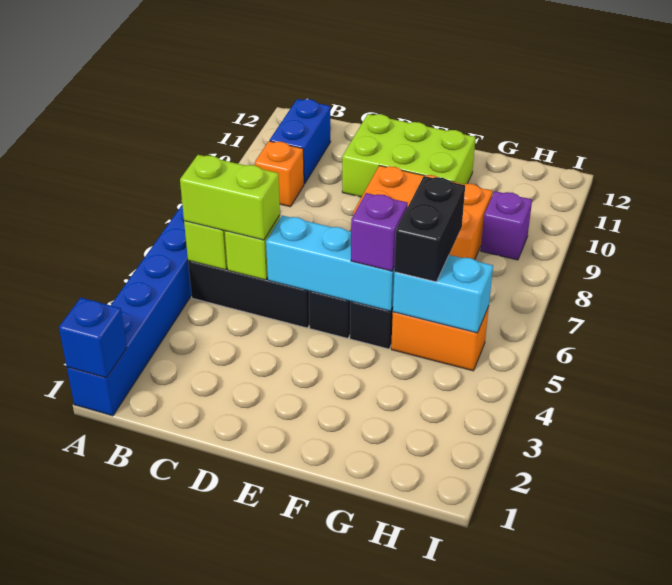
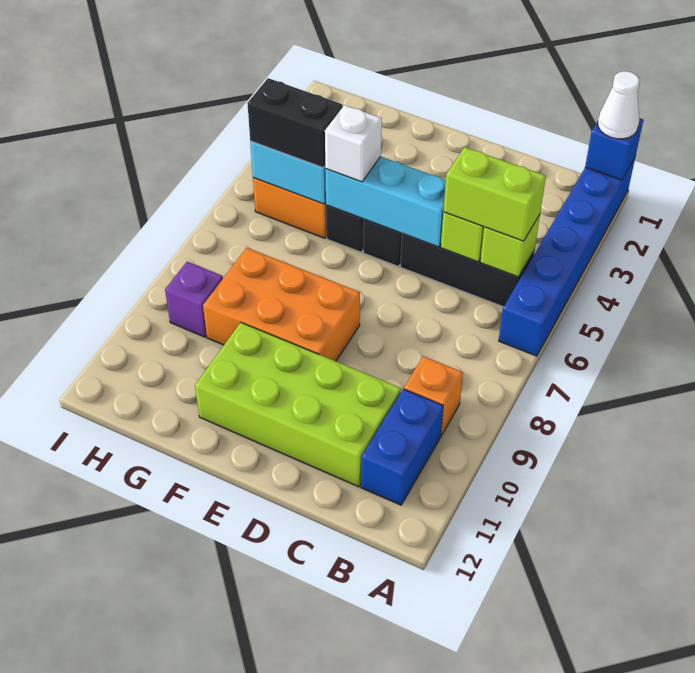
none -> white 1x1 cone [598,71,640,139]
lime 2x3 brick [342,114,475,197] -> lime 2x4 brick [195,323,401,487]
purple 1x1 brick [351,193,408,271] -> white 1x1 brick [325,105,382,182]
black 1x2 brick [394,176,465,282] -> black 1x2 brick turned to [247,78,343,168]

